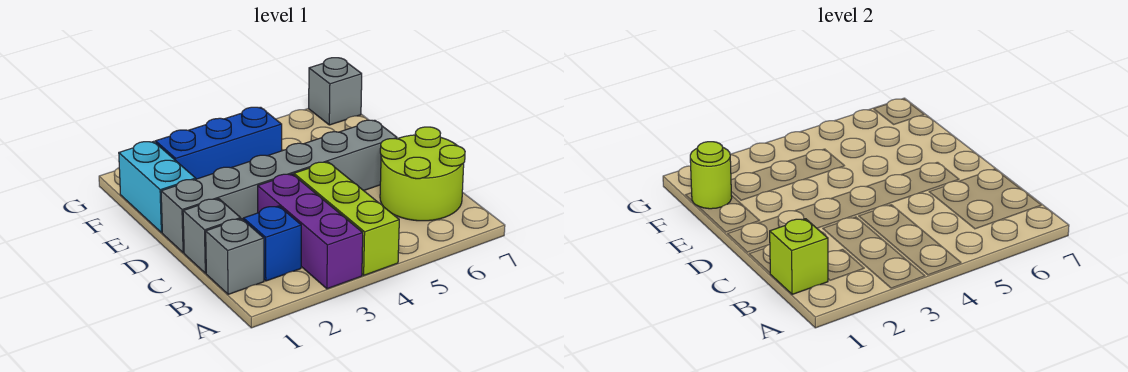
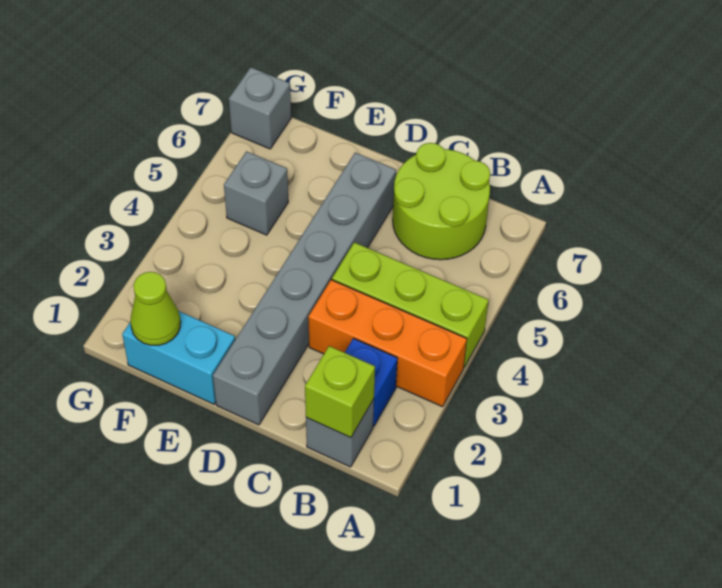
purple 1x3 brick [258,174,363,289] -> orange 1x3 brick [308,280,467,407]
grey 1x1 brick [183,199,241,273] -> grey 1x1 brick moved to [224,151,288,235]
lime 1x1 round brick [690,142,732,209] -> lime 1x1 cone [130,272,181,345]
blue 1x3 brick [155,107,282,179] -> none

